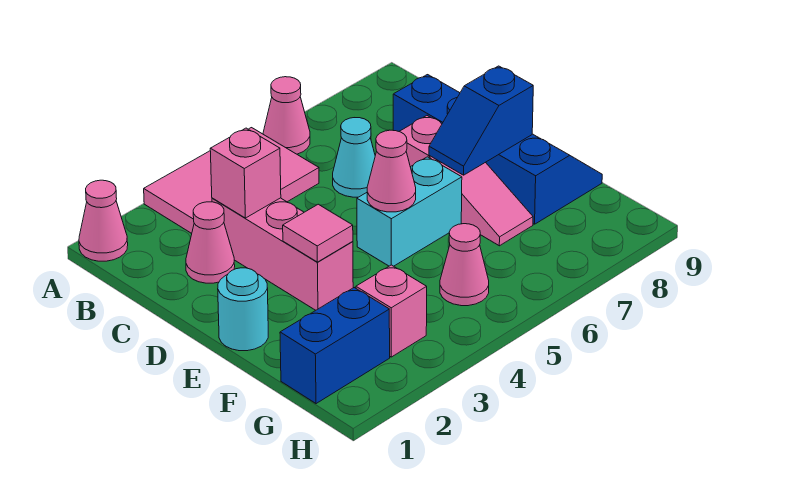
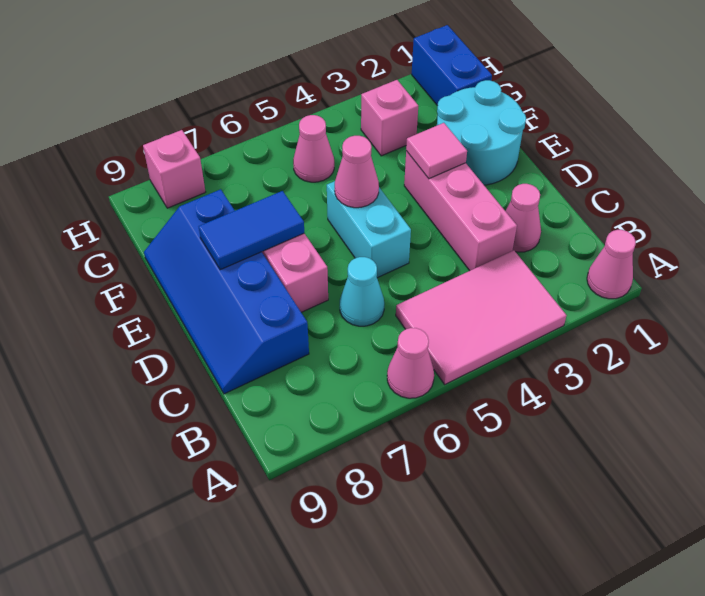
pink 1x1 brick [210,128,281,218] -> pink 1x1 brick moved to [143,130,205,208]
cyan 1x1 round brick [218,268,268,351] -> cyan 2x2 round brick [437,80,526,185]
cyan 1x2 brick [357,157,462,266] -> cyan 1x2 brick turned to [327,181,411,278]
blue 1x2 slope [429,66,533,175] -> blue 1x2 tile [199,191,304,270]
blue 1x2 brick [280,288,390,404] -> blue 1x2 brick turned to [412,25,492,106]

